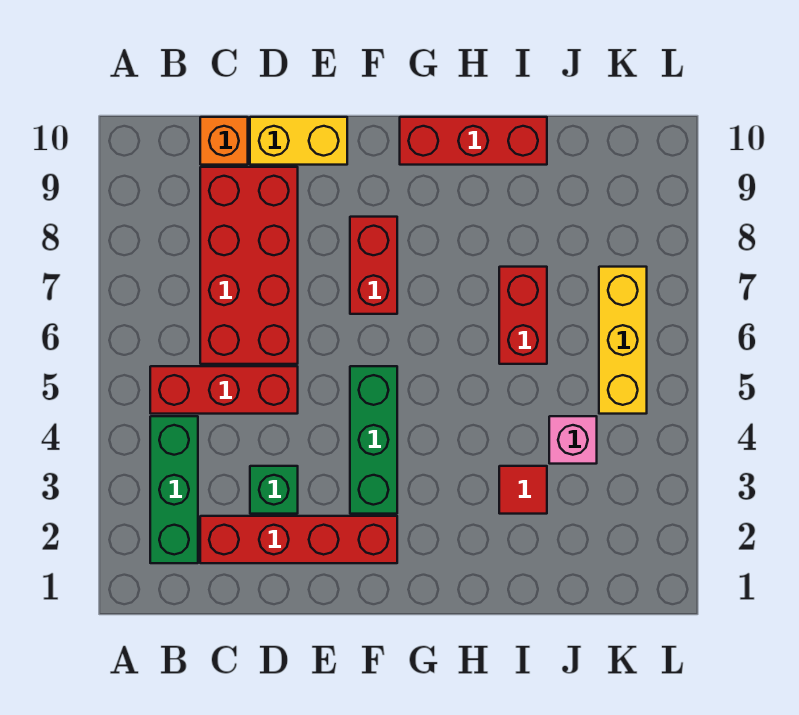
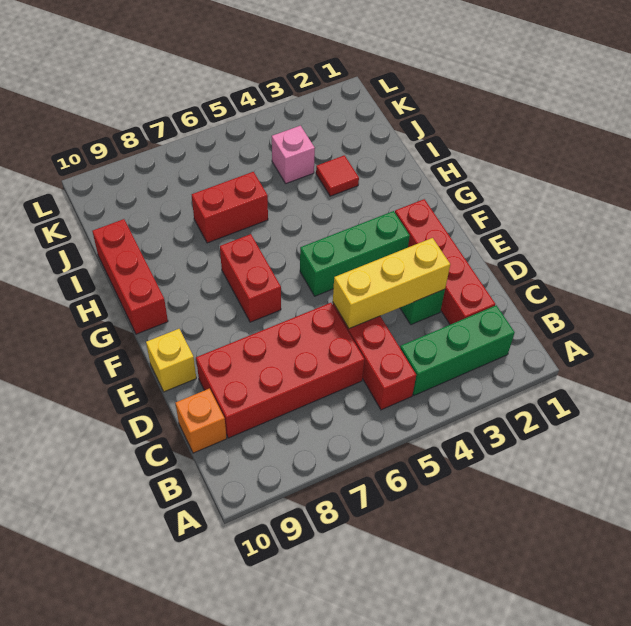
yellow 1x2 brick [250,117,347,165] -> yellow 1x1 brick [146,329,196,392]
red 1x2 brick [350,217,397,314] -> red 1x2 brick turned to [220,234,281,322]
yellow 1x3 brick [599,267,647,414] -> yellow 1x3 brick moved to [333,238,450,329]

